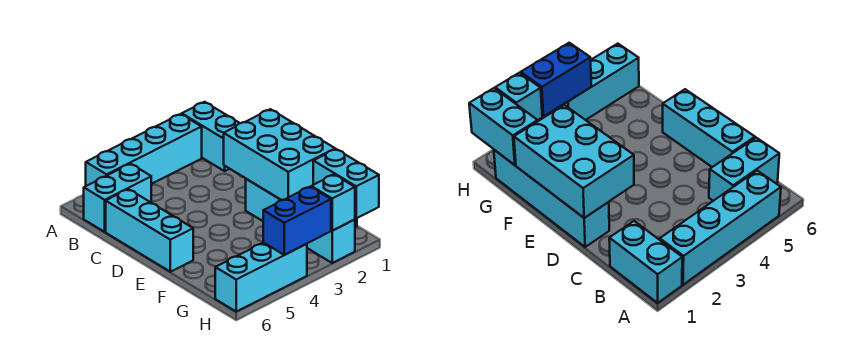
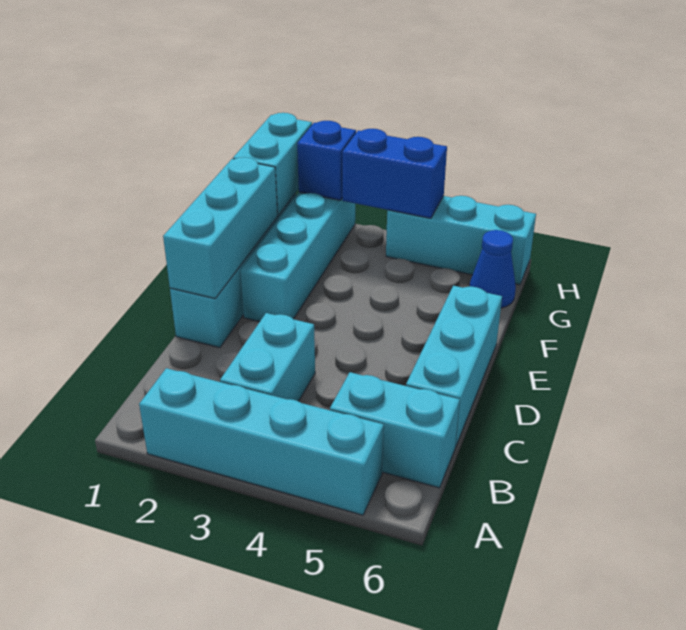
cyan 1x2 brick [182,102,239,171] -> cyan 1x2 brick moved to [220,313,315,401]
cyan 2x3 brick [224,109,335,200] -> cyan 1x3 brick [163,157,277,299]
none -> blue 1x1 cone [469,230,516,308]
cyan 1x1 brick [311,175,355,231] -> blue 1x1 brick [297,121,356,200]

